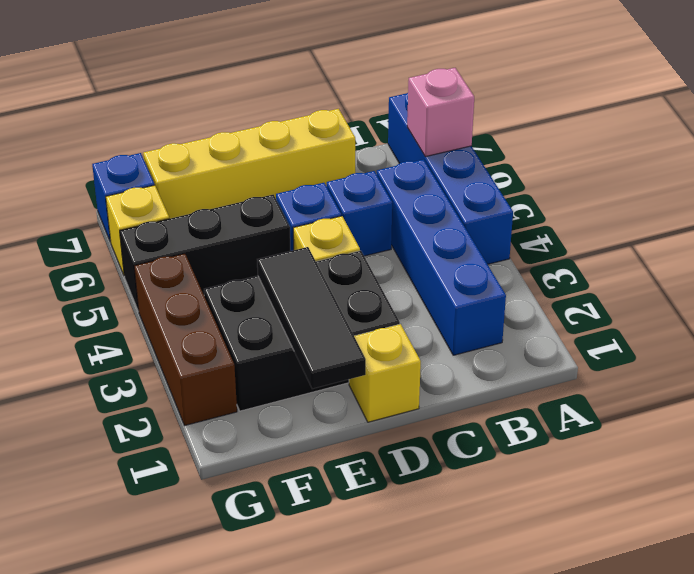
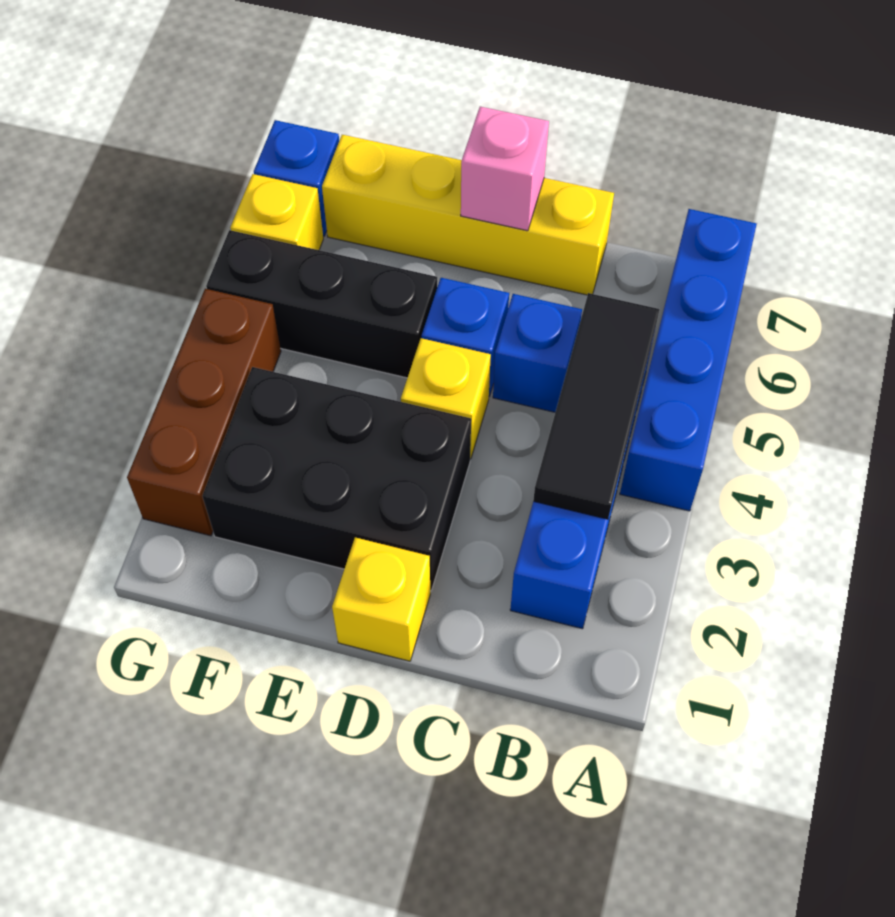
pink 1x1 brick [407,68,474,157] -> pink 1x1 brick moved to [461,107,549,231]
black 1x3 tile [257,247,366,389] -> black 1x3 tile moved to [533,293,660,519]

